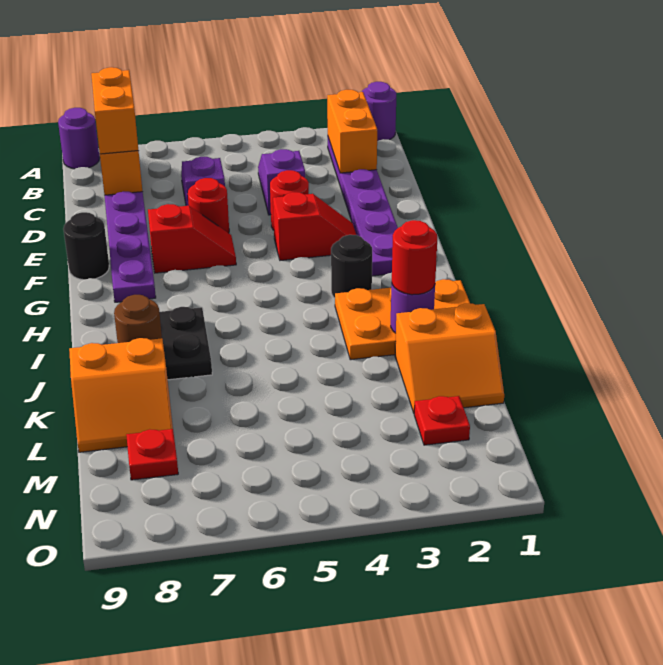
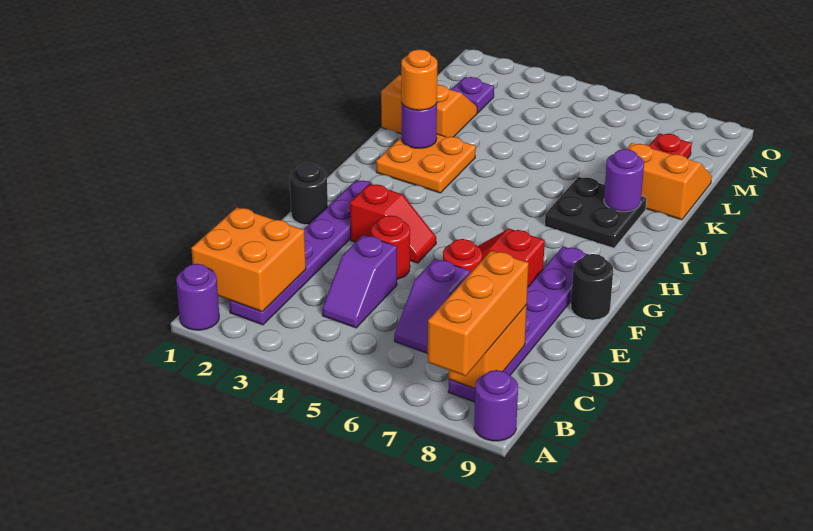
orange 1x2 brick [327,90,377,173] -> orange 2x2 brick [191,207,306,312]
orange 1x2 brick [91,67,138,154] -> orange 1x3 brick [428,250,529,376]
red 1x2 slope [273,192,356,260] -> red 1x2 slope turned to [350,184,436,263]
black 1x1 round brick [331,235,372,298] -> black 1x1 round brick moved to [290,163,328,225]
orange 2x3 plate [335,279,470,360] -> orange 2x2 plate [376,134,476,193]
red 1x1 round brick [392,220,437,295] -> orange 1x1 round brick [401,49,437,110]
brown 1x1 round brick [114,295,162,343] -> purple 1x1 round brick [604,149,644,212]
red 1x1 plate [414,396,470,445] -> purple 1x1 plate [451,77,494,113]

